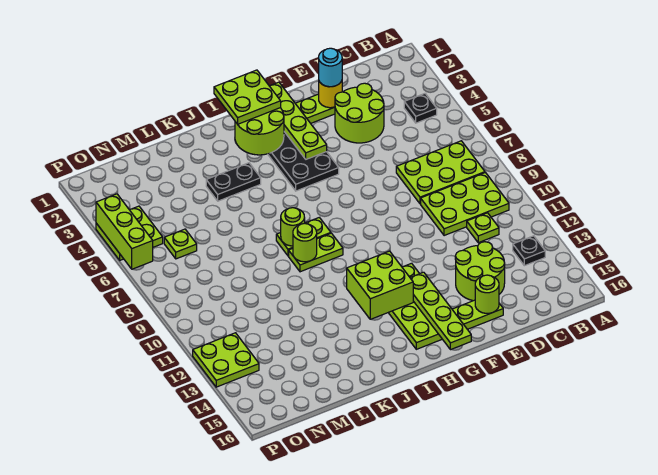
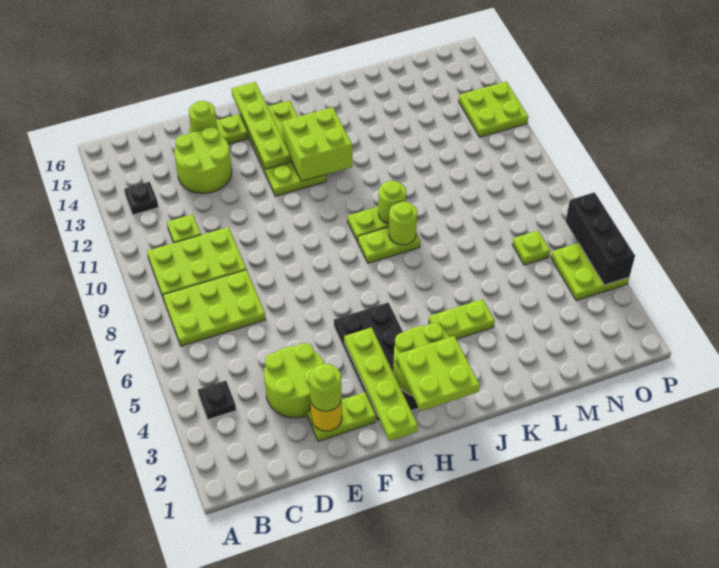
cyan 1x1 round brick [319,48,342,87] -> lime 1x1 round brick [309,364,341,411]
black 1x2 plate [206,163,261,201] -> lime 1x2 plate [429,299,495,339]
lime 1x3 brick [96,194,153,269] -> black 1x3 brick [566,192,635,285]

